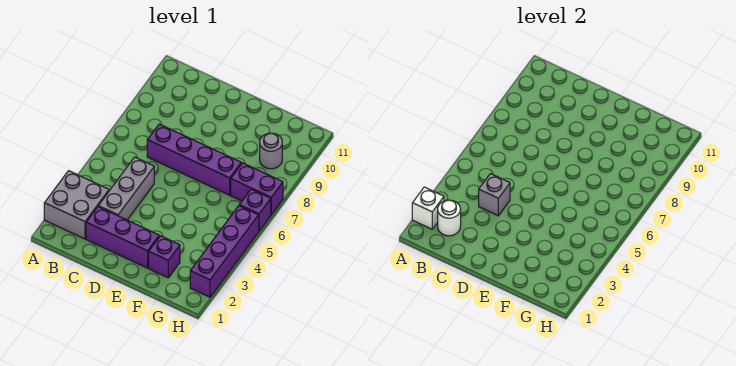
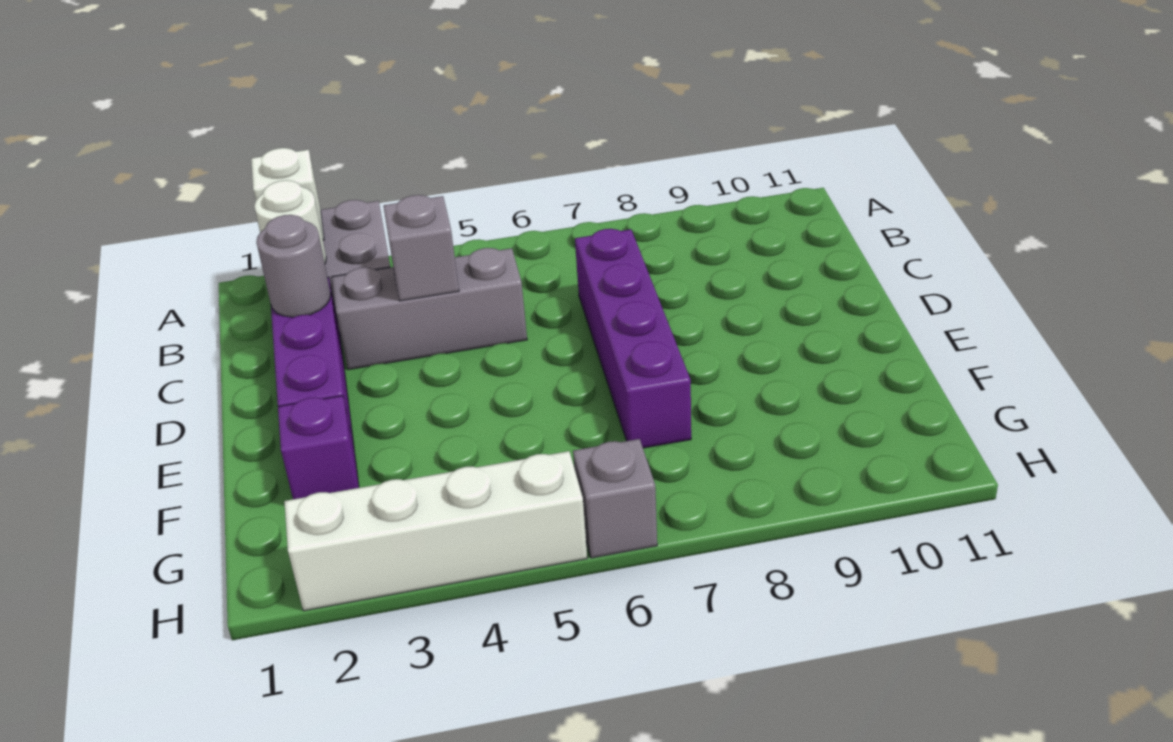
purple 1x2 brick [231,163,283,215] -> none
grey 1x1 round brick [260,133,282,169] -> grey 1x1 round brick moved to [256,215,331,317]
purple 1x4 brick [190,206,259,297] -> white 1x4 brick [284,451,587,611]
purple 1x1 brick [239,189,271,231] -> grey 1x1 brick [573,439,657,558]

